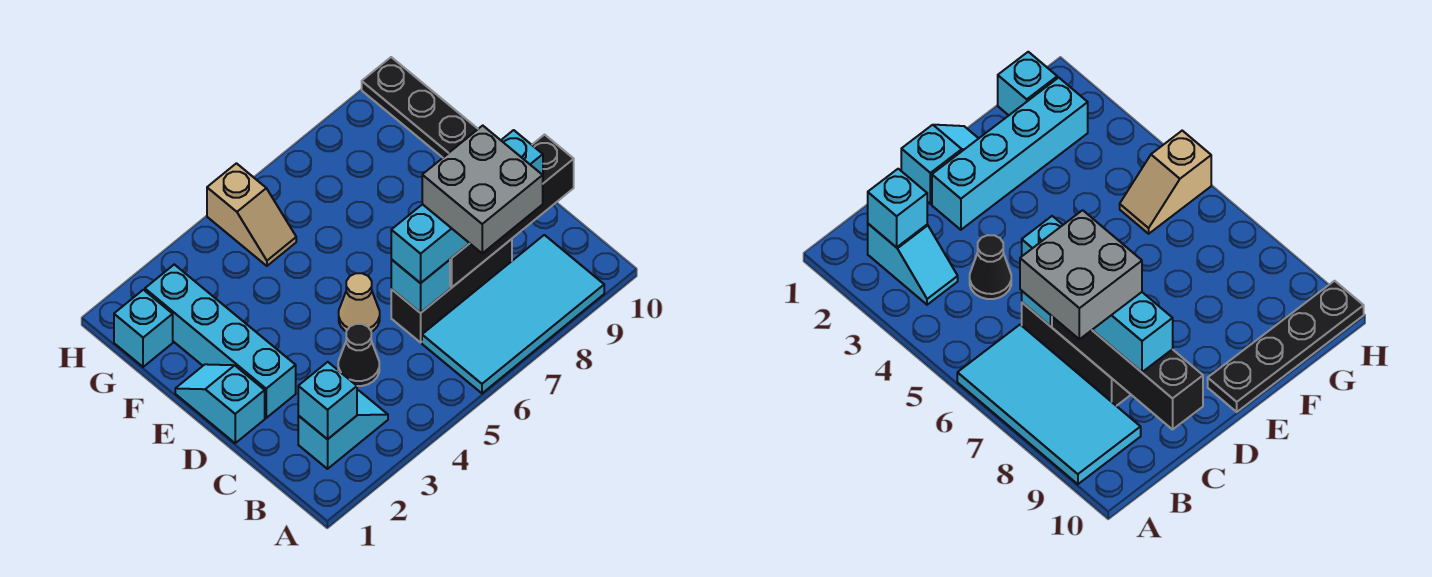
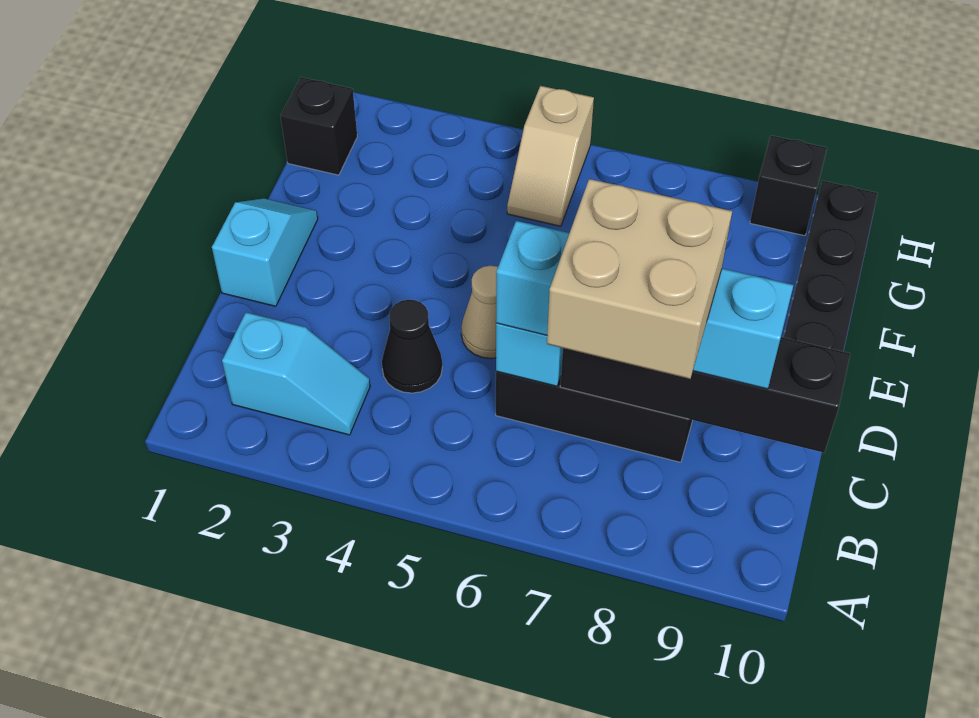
cyan 2x4 tile [422,235,604,393] -> none
cyan 1x1 brick [298,362,357,439] -> none
grey 2x2 brick [422,126,543,253] -> tan 2x2 brick [547,179,732,379]
cyan 1x4 brick [145,264,296,418] -> none
cyan 1x1 brick [114,290,173,367] -> black 1x1 brick [281,77,357,175]
none -> black 1x1 brick [750,136,827,236]

